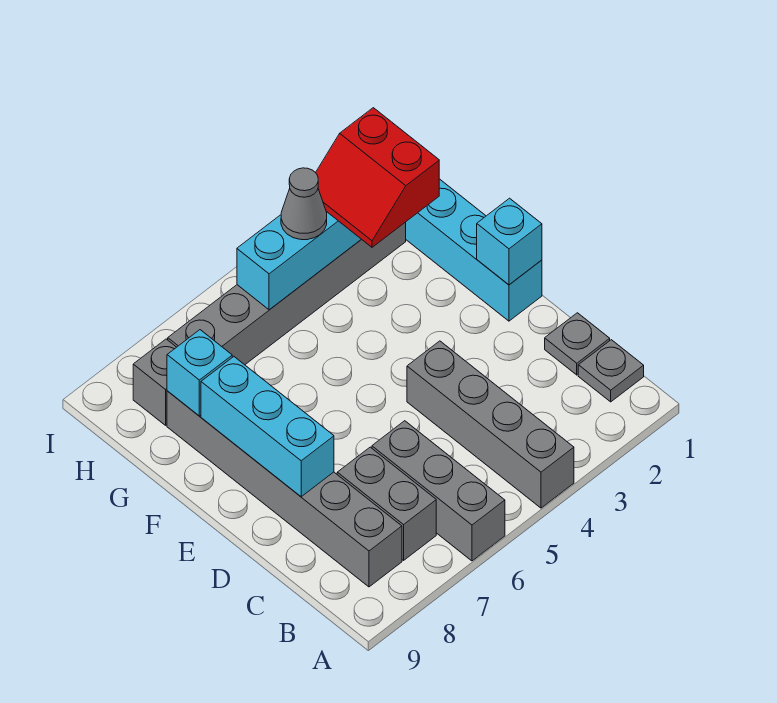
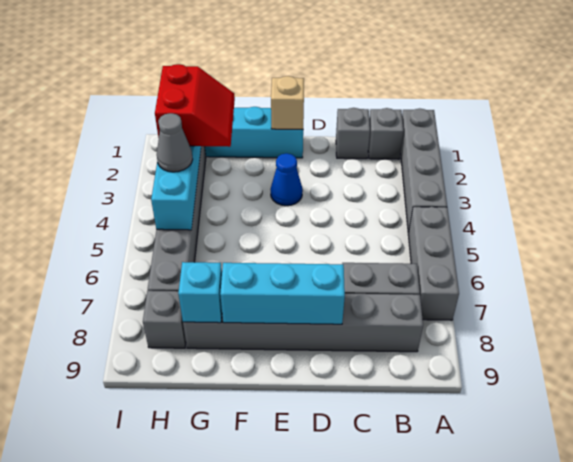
grey 1x4 brick [407,341,574,508] -> grey 1x4 brick turned to [401,108,447,233]
grey 1x3 brick [372,421,505,561] -> grey 1x3 brick turned to [408,207,459,320]
grey 1x1 plate [578,340,644,402] -> grey 1x1 brick [368,108,404,159]
grey 1x1 plate [545,313,610,375] -> grey 1x1 brick [336,108,370,159]
cyan 1x1 brick [477,198,542,285] -> tan 1x1 brick [271,76,304,129]
none -> blue 1x1 cone [270,153,303,206]
red 2x2 slope [316,108,439,247] -> red 2x2 slope turned to [155,64,235,147]

